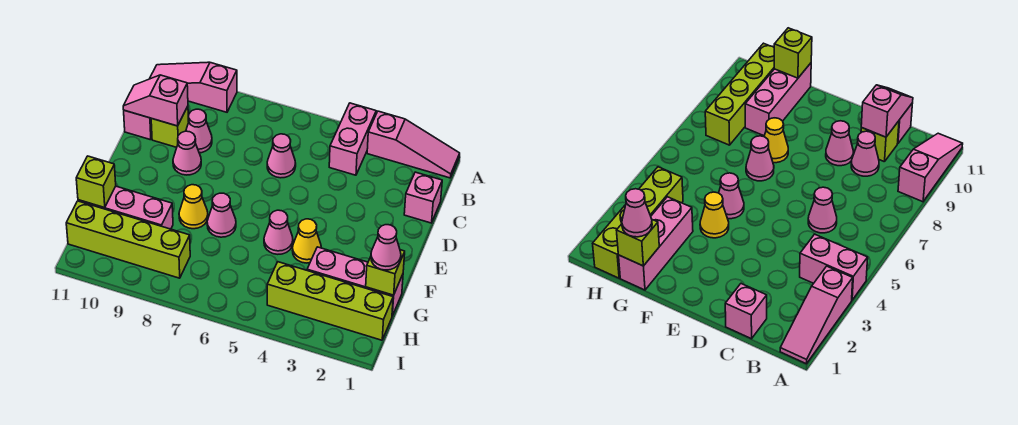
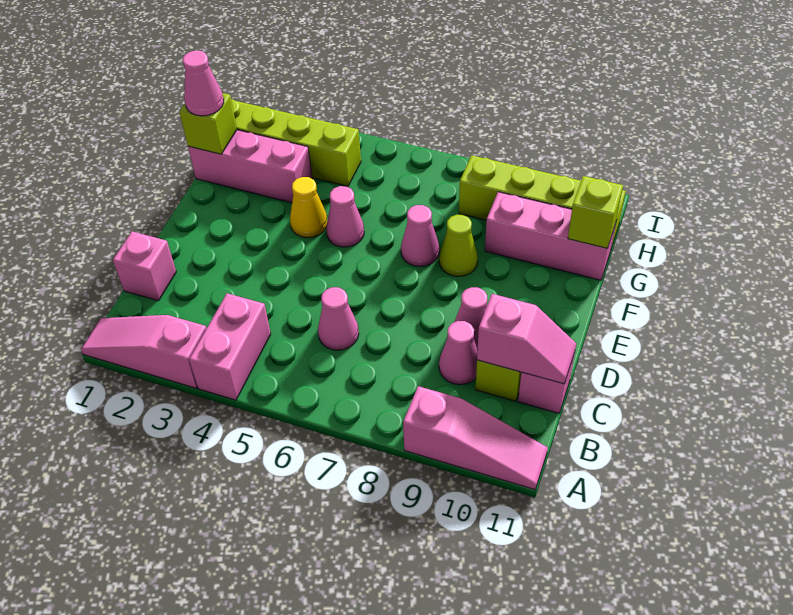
yellow 1x1 cone [179,185,208,229] -> lime 1x1 cone [439,215,478,276]

